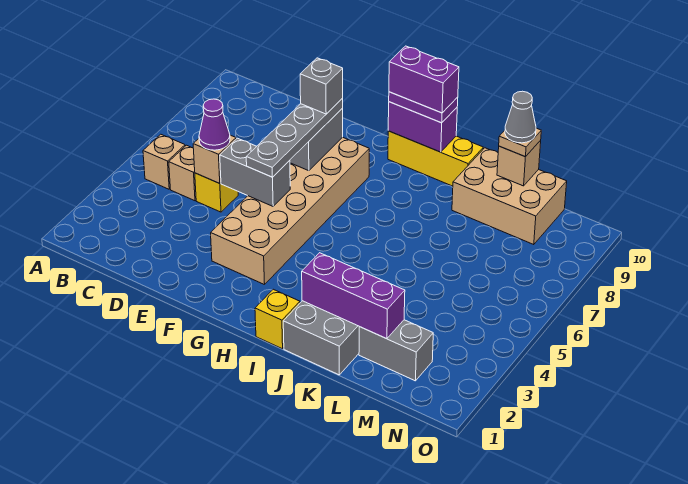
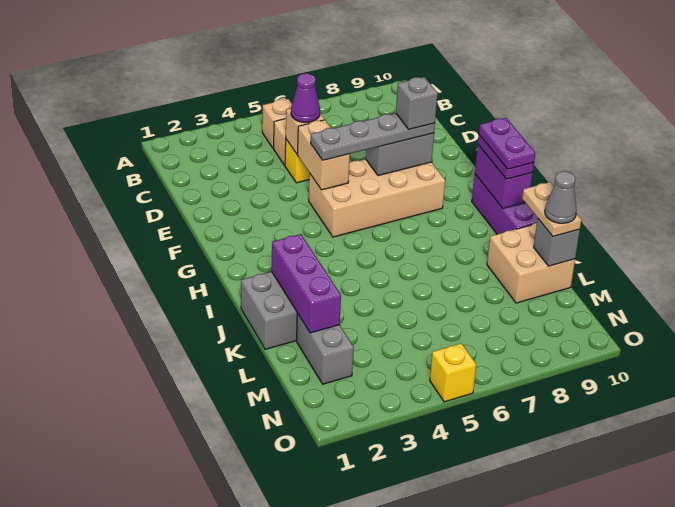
grey 1x2 brick [220,138,290,206] -> tan 1x2 brick [297,120,350,190]
tan 2x6 brick [211,137,369,285] -> tan 2x4 brick [309,159,445,237]
yellow 1x3 brick [388,131,483,186] -> purple 1x3 brick [472,174,538,234]
purple 1x2 brick [389,46,459,113] -> purple 1x2 plate [479,118,535,169]
yellow 1x1 brick [255,289,300,349] -> yellow 1x1 brick moved to [430,343,476,402]
tan 2x3 brick [452,148,567,245] -> tan 2x2 brick [487,223,575,303]
tan 1x1 brick [497,140,541,186] -> grey 1x1 brick [534,219,580,266]
tan 1x1 plate [499,128,541,157] -> tan 1x2 plate [522,182,581,236]

